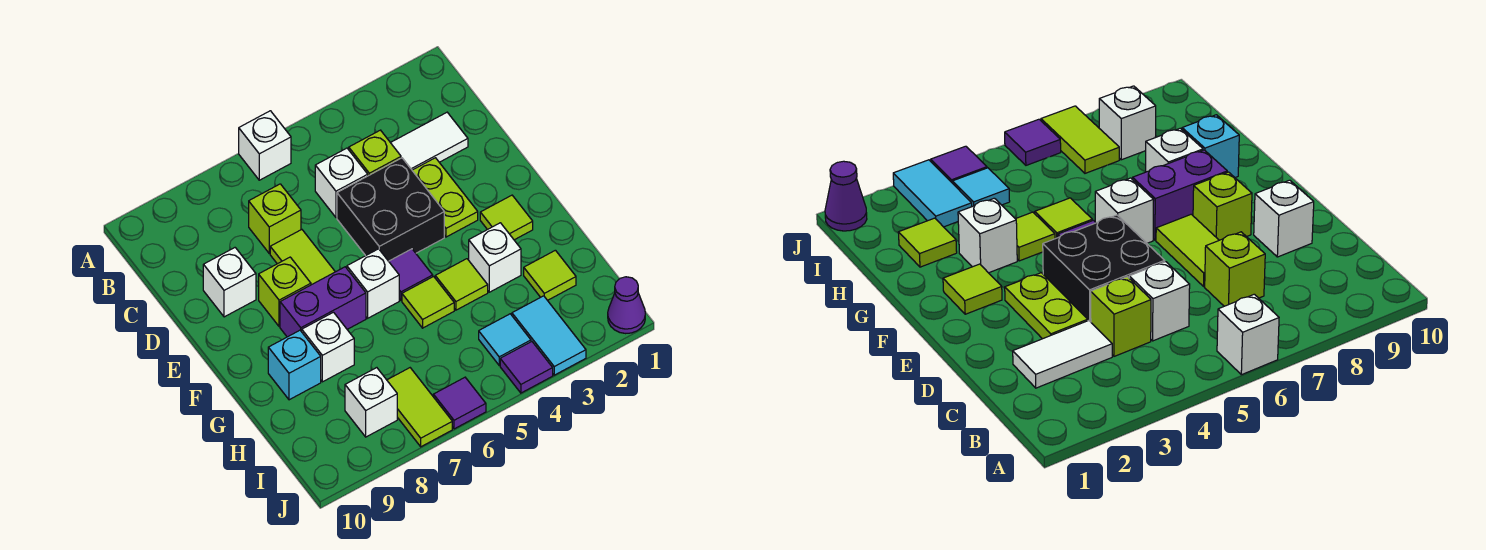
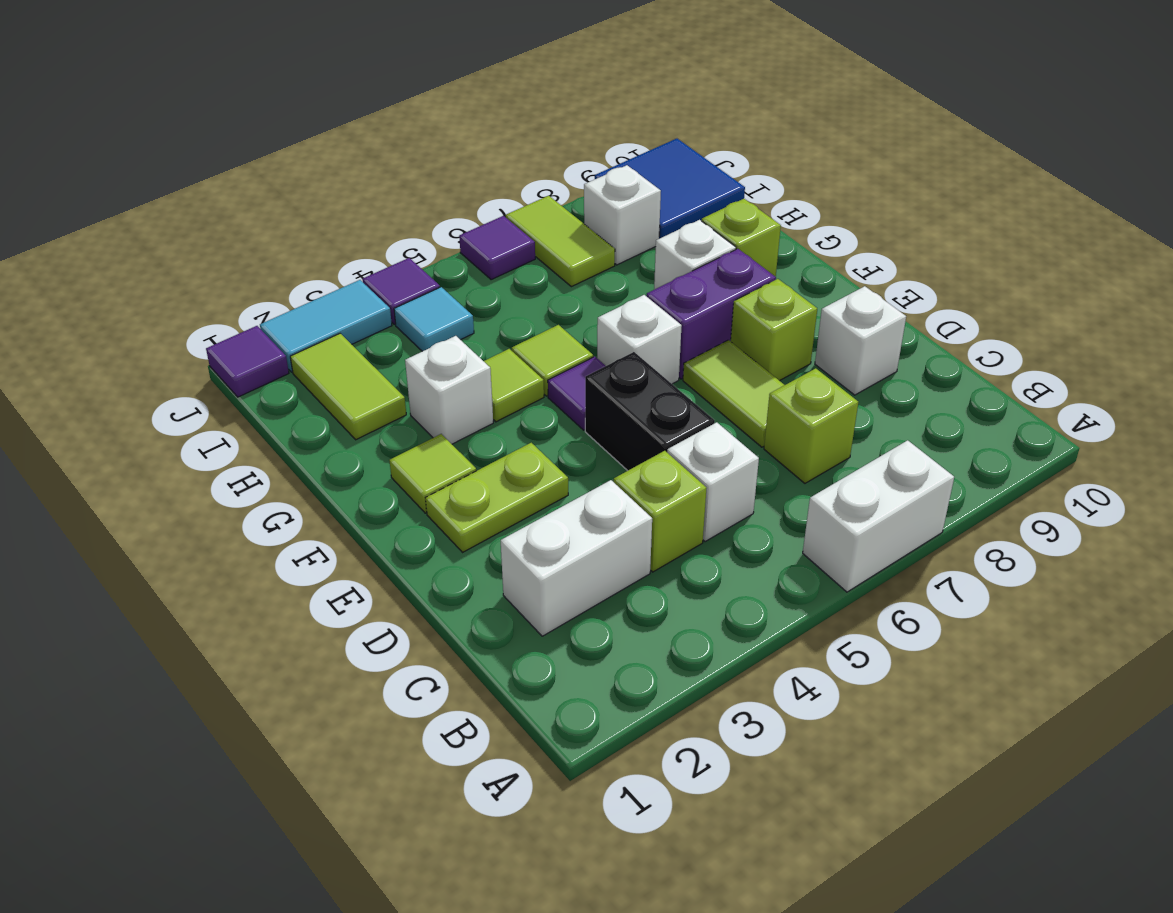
white 1x1 brick [239,111,291,180] -> white 1x2 brick [803,440,954,592]
white 1x2 tile [391,112,468,170] -> white 1x2 brick [501,480,652,636]
lime 1x2 plate [412,158,478,237] -> lime 1x2 plate turned to [426,443,568,552]
black 2x2 brick [337,158,444,261] -> black 1x2 brick [585,352,715,471]
cyan 1x1 brick [268,330,321,400] -> lime 1x1 brick [702,199,781,277]
lime 1x1 tile [524,250,576,300] -> lime 1x2 tile [290,333,406,440]
cyan 1x2 tile [512,296,586,375] -> cyan 1x2 tile turned to [260,280,392,372]
none -> blue 2x2 tile [595,139,745,239]
purple 1x1 cone [608,277,645,334] -> purple 1x1 tile [206,326,289,397]

